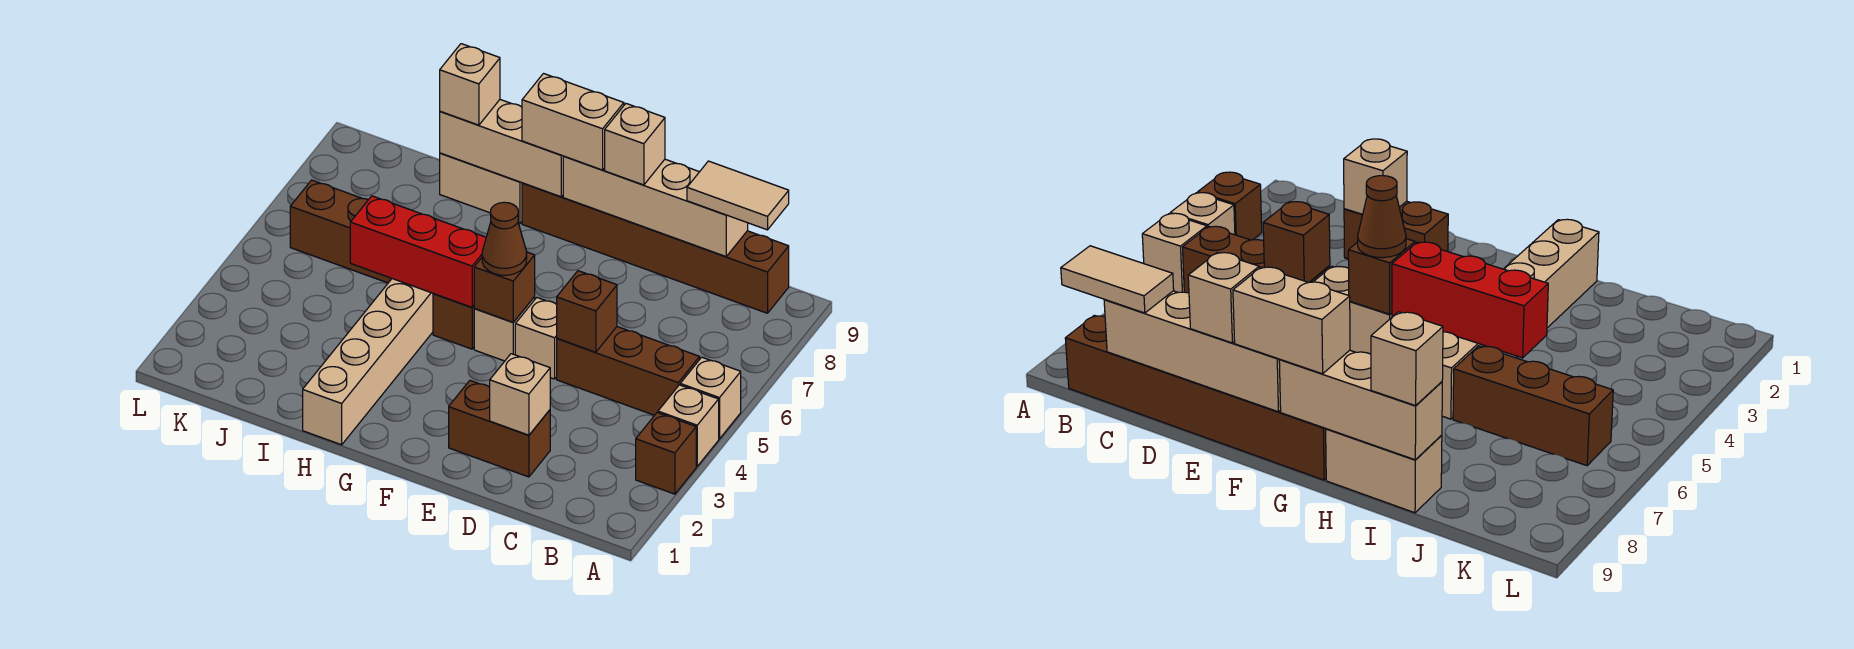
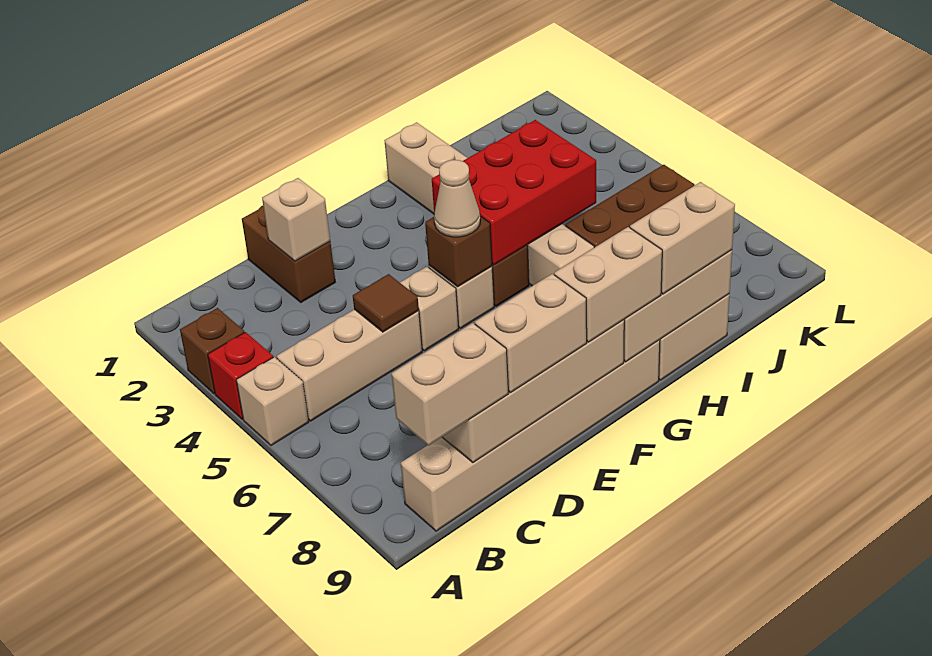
tan 1x1 brick [658,385,719,466] -> red 1x1 brick [208,332,273,419]
brown 1x3 brick [557,327,700,415] -> tan 1x3 brick [277,309,422,421]
brown 1x6 brick [522,183,789,313] -> tan 1x6 brick [401,340,660,531]
tan 1x2 tile [687,161,789,230] -> tan 1x2 brick [392,323,509,446]
brown 1x2 brick [449,381,550,477] -> brown 1x2 brick turned to [242,206,335,302]
brown 1x1 brick [557,271,617,352] -> brown 1x1 tile [353,274,419,332]
tan 1x1 brick [605,104,665,185] -> tan 1x2 brick [475,274,587,393]
brown 1x1 cone [482,202,527,275] -> tan 1x1 cone [434,160,480,237]
red 1x3 brick [350,196,486,307] -> red 2x3 brick [432,120,596,265]
tan 1x1 brick [440,44,500,125] -> tan 1x2 brick [630,182,735,294]

